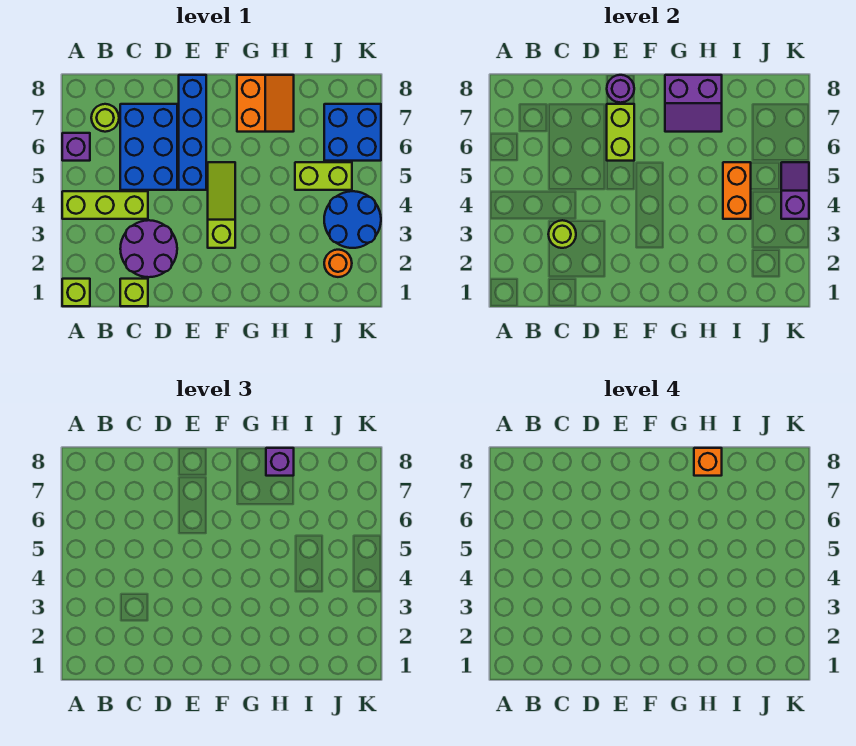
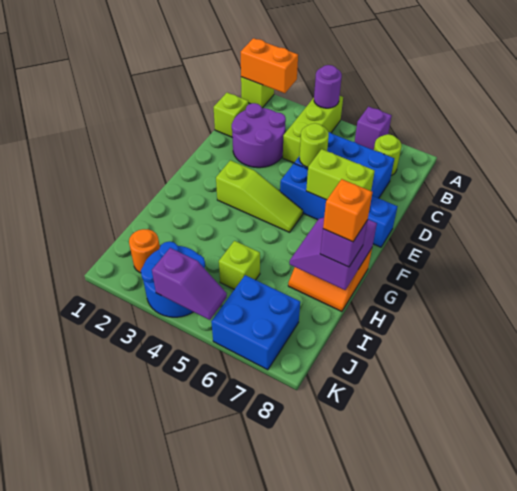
lime 1x1 round brick [548,220,576,248] -> lime 1x1 round brick moved to [299,123,329,167]
purple 1x1 round brick [607,75,634,103] -> purple 1x1 round brick moved to [314,65,342,108]
orange 1x2 brick [723,162,751,219] -> orange 1x2 brick moved to [241,38,298,93]
lime 1x2 brick [295,162,352,190] -> lime 1x1 brick [219,241,260,289]

